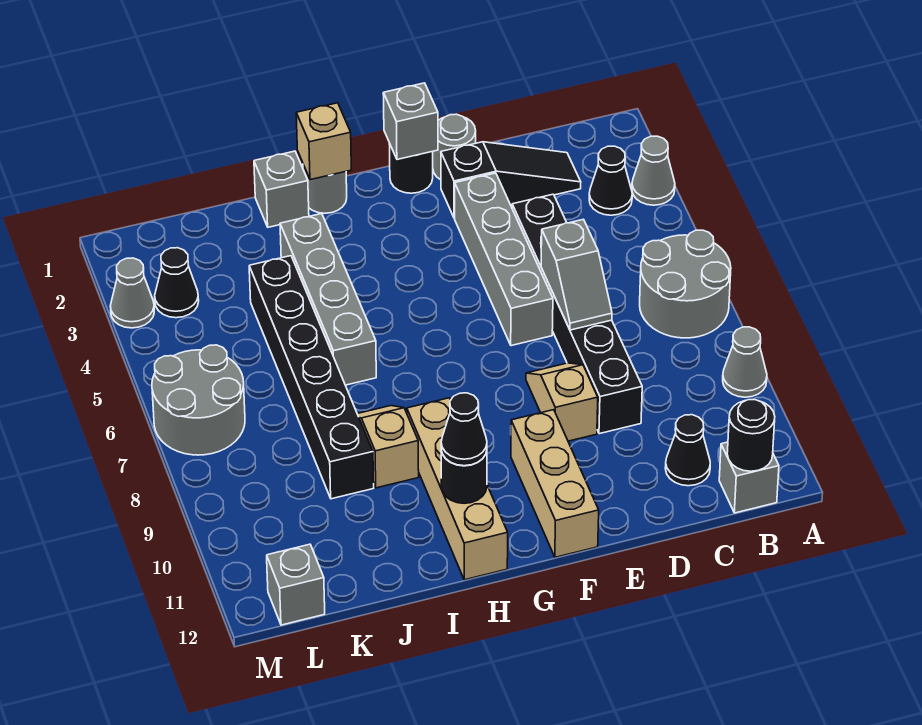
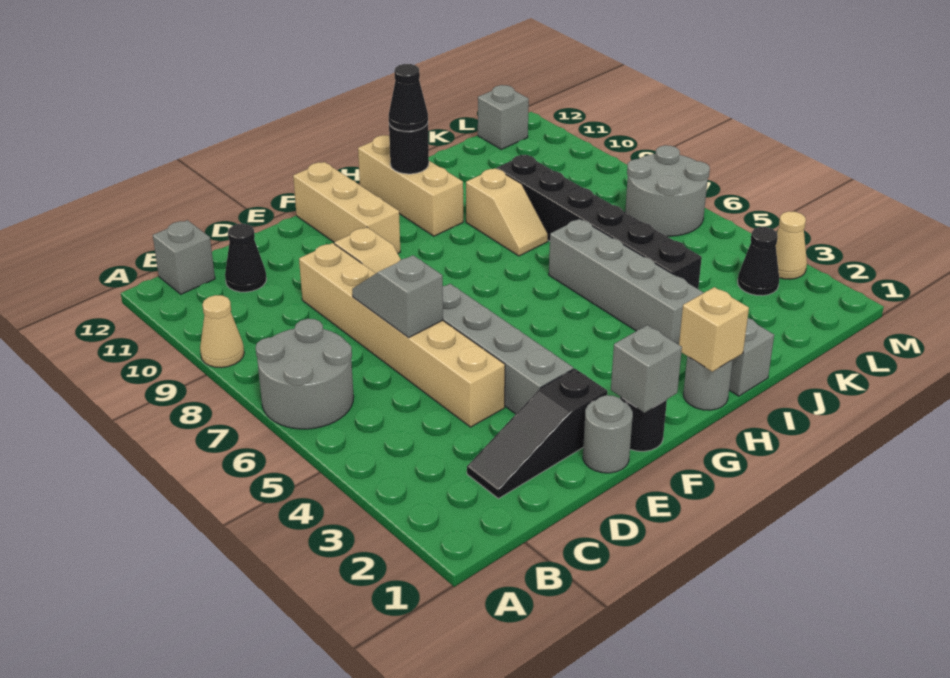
grey 1x1 cone [632,136,675,205] -> none
grey 1x1 cone [723,327,767,397] -> tan 1x1 cone [200,295,244,368]
black 1x1 cone [589,146,632,215] -> none
black 1x1 round brick [727,400,775,471] -> none
black 1x6 brick [512,194,642,434] -> tan 1x6 brick [299,243,505,427]
tan 1x4 brick [407,398,508,580] -> tan 1x3 brick [358,135,463,236]
grey 1x1 cone [110,258,154,328] -> tan 1x1 cone [776,211,807,279]

